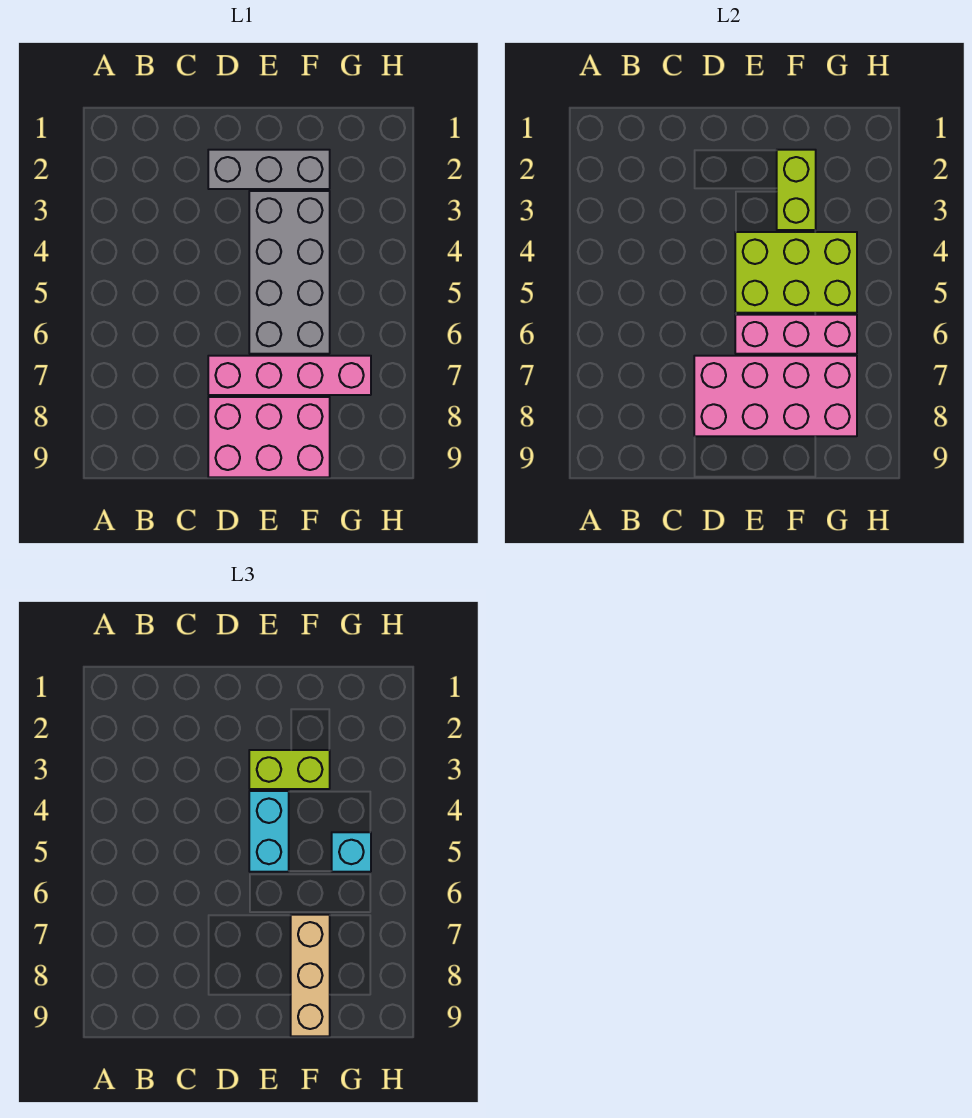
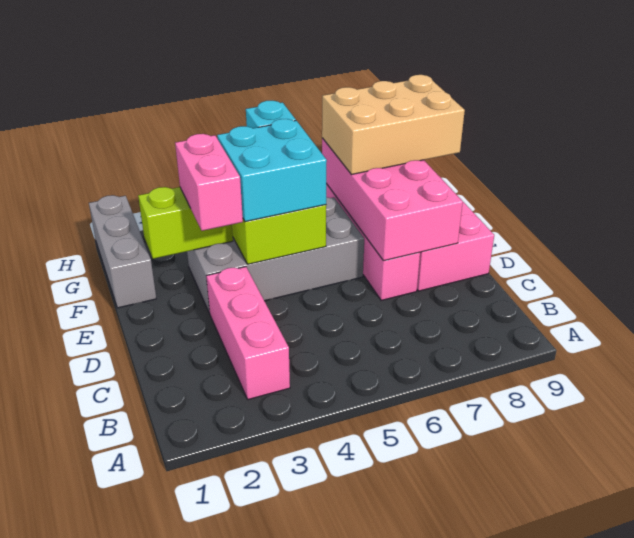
grey 1x3 brick [208,150,330,189] -> grey 1x3 brick moved to [89,195,156,308]
lime 1x2 brick [249,750,330,789] -> pink 1x2 brick [175,134,243,231]
cyan 1x2 brick [249,791,289,872] -> cyan 2x2 brick [217,119,327,222]
pink 1x3 brick [735,315,857,354] -> pink 1x3 brick moved to [206,267,290,399]
tan 1x3 brick [291,915,330,1036] -> tan 2x3 brick [322,75,465,175]

